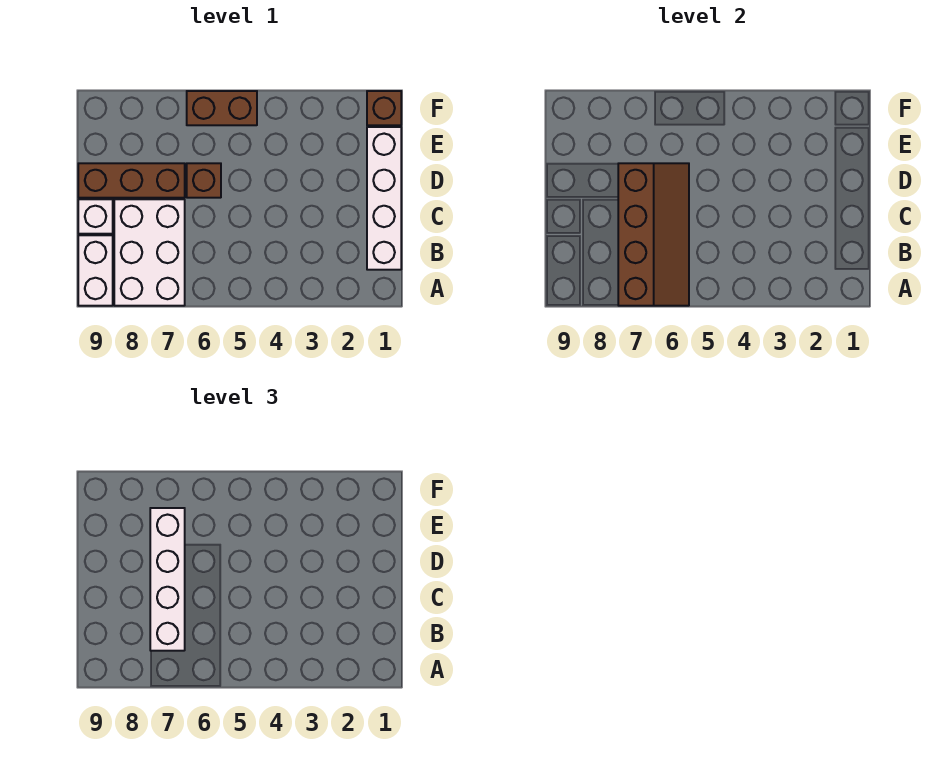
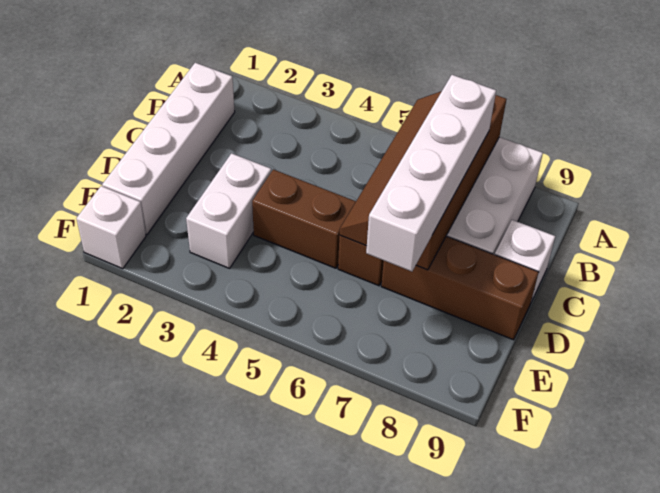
white 1x2 brick [78,235,113,306] -> white 1x2 brick moved to [186,153,271,268]
brown 1x1 brick [367,91,401,125] -> white 1x1 brick [76,186,146,269]
brown 1x2 brick [187,91,257,125] -> brown 1x2 brick moved to [252,169,356,268]

